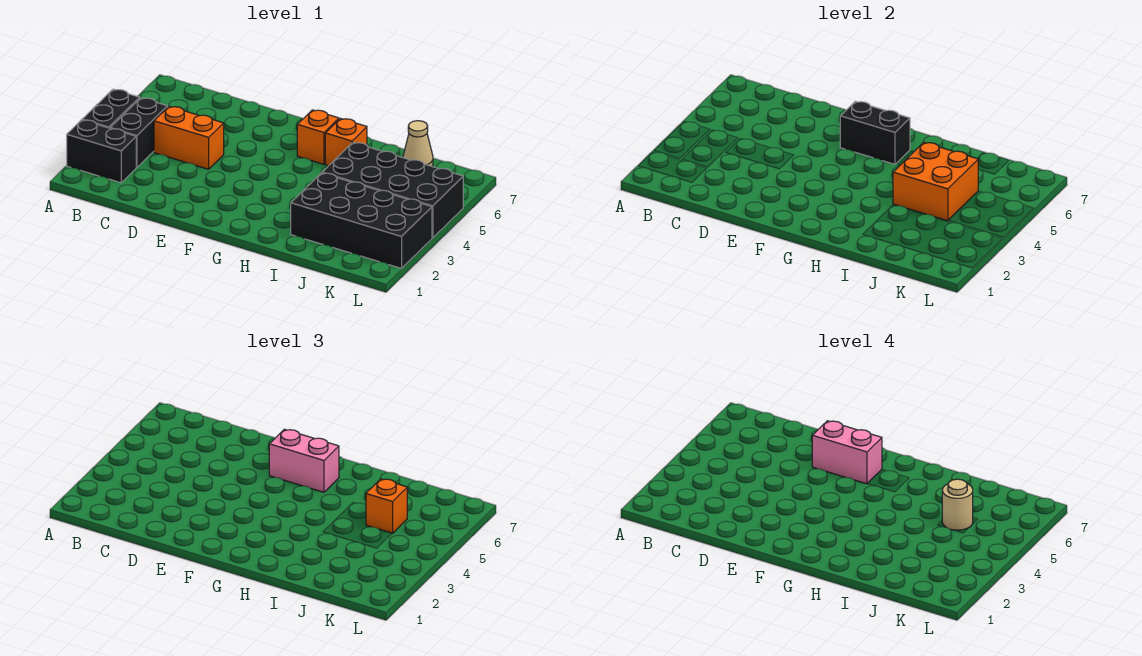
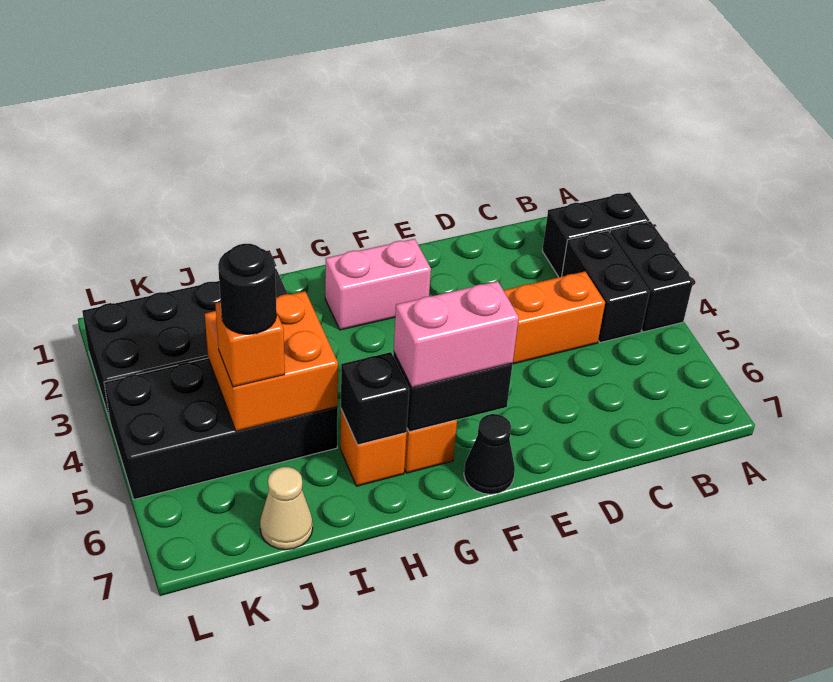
pink 1x2 brick [812,421,882,484] -> pink 1x2 brick moved to [325,239,431,330]
none -> black 1x1 cone [464,414,515,494]
none -> black 1x1 brick [341,352,409,445]
tan 1x1 round brick [942,479,973,530] -> black 1x1 round brick [218,244,277,334]

